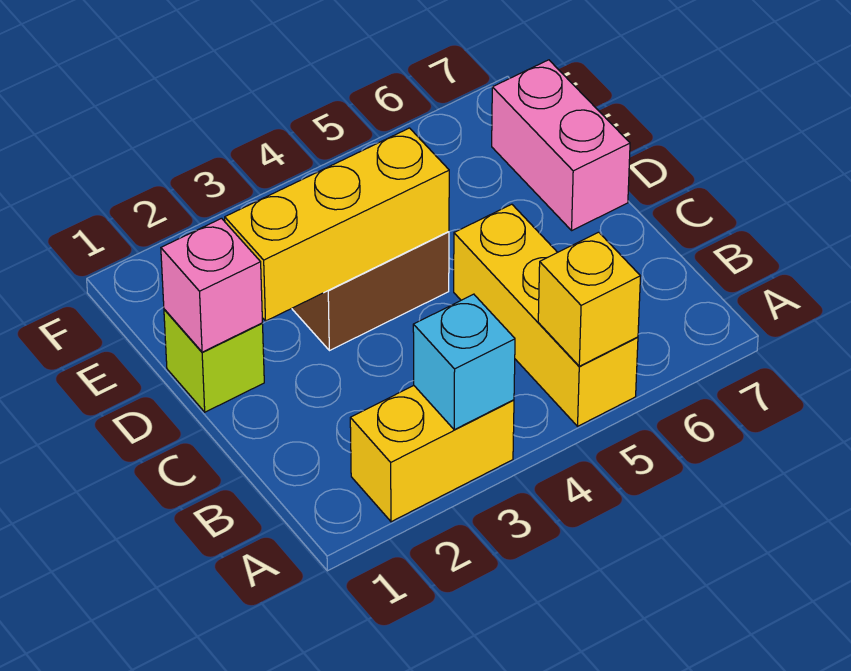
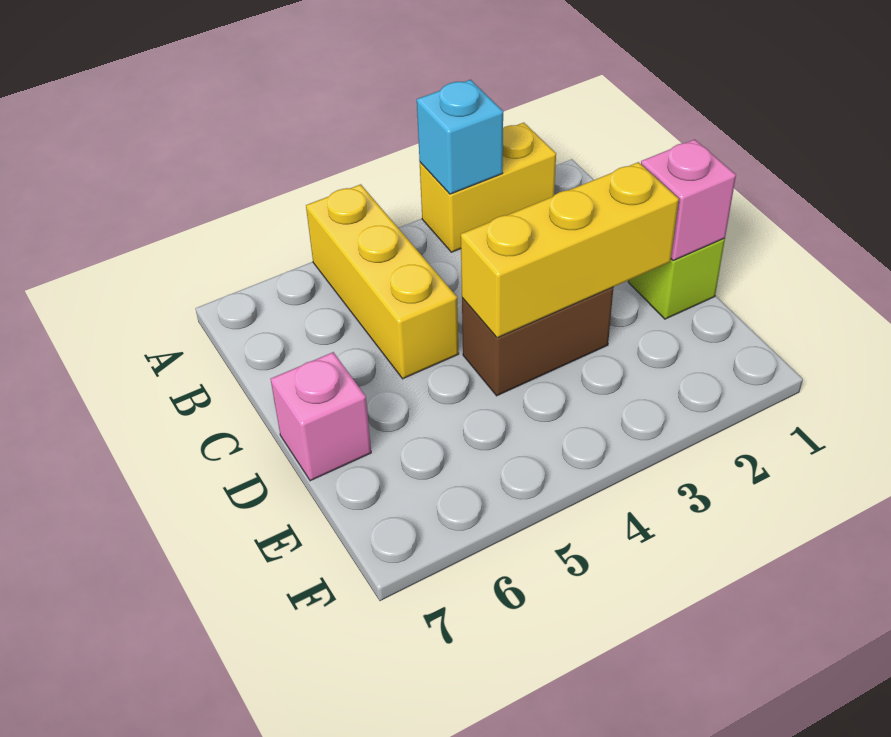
yellow 1x1 brick [538,232,640,366] -> none
pink 1x2 brick [492,60,630,230] -> pink 1x1 brick [271,352,371,481]

